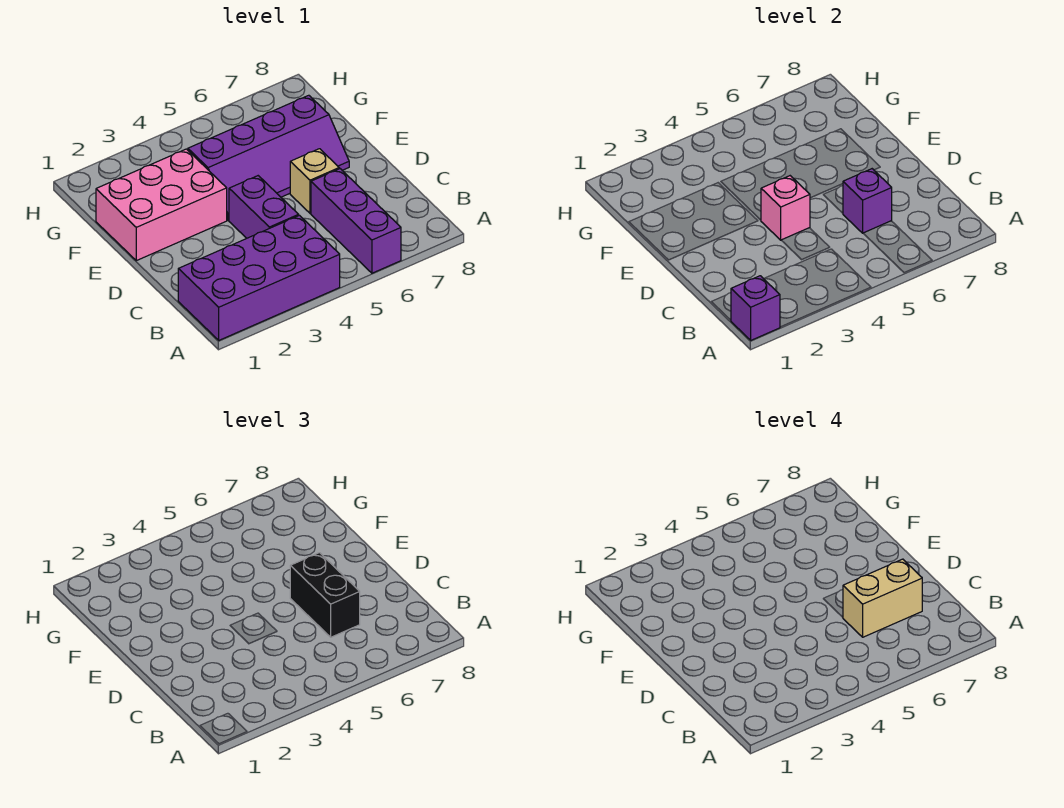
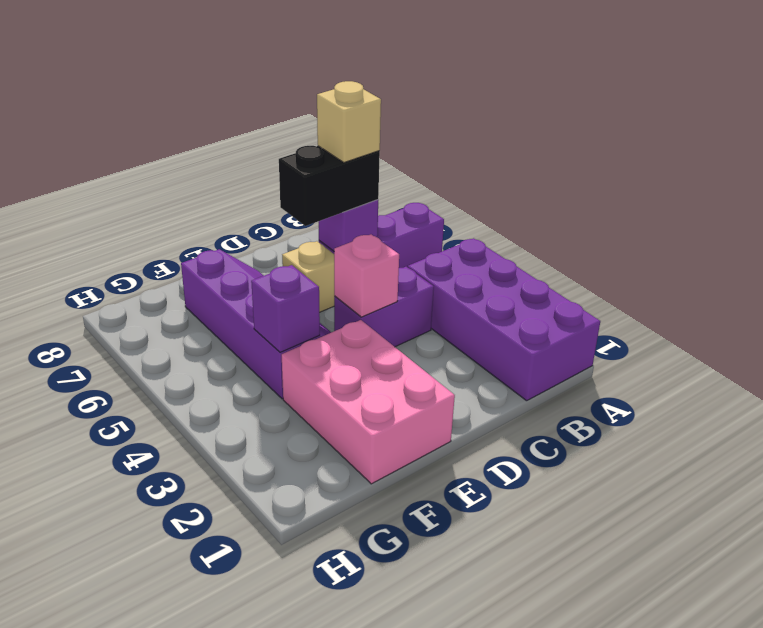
purple 1x1 brick [731,276,780,340] -> purple 1x1 brick moved to [251,265,320,352]
tan 1x2 brick [843,559,922,637] -> tan 1x1 brick [317,81,381,162]

